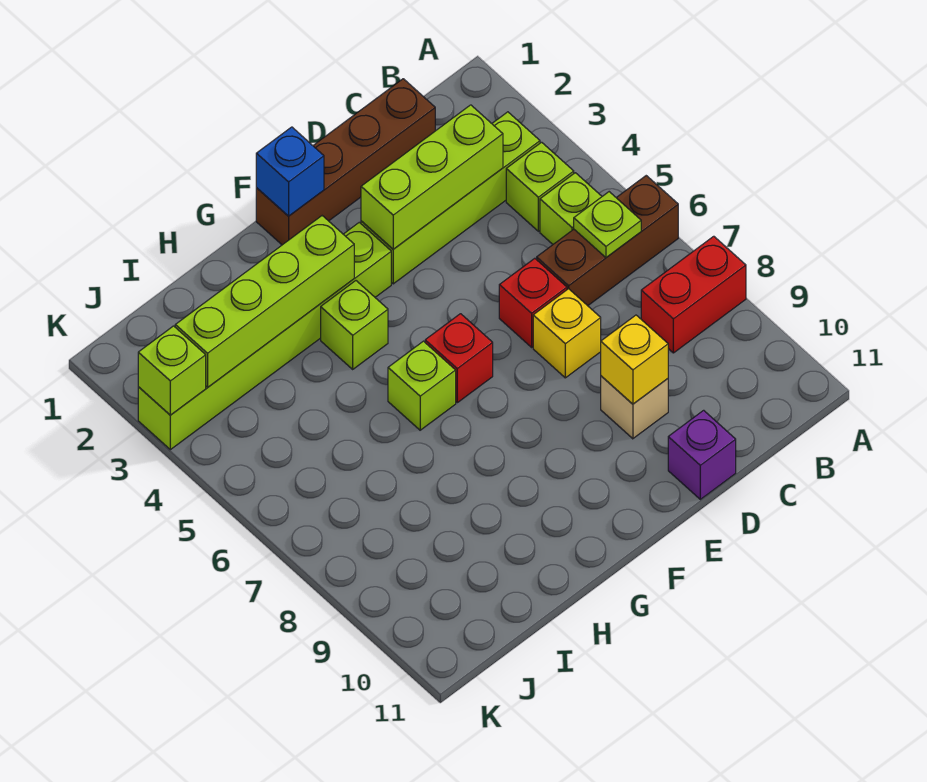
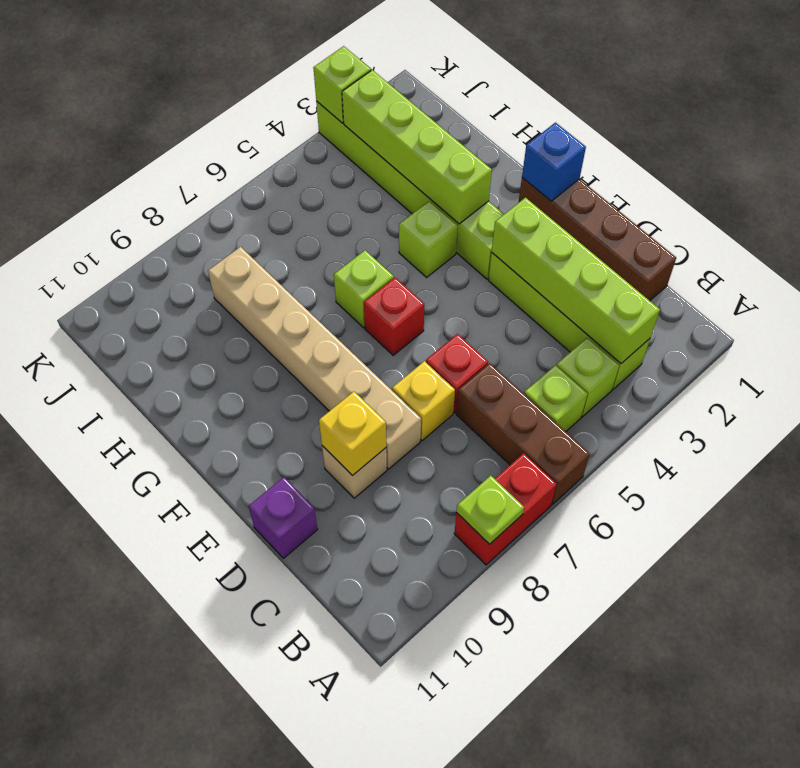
red 1x2 brick [641,236,746,353] -> red 1x2 brick turned to [454,453,557,565]
lime 1x1 plate [574,192,641,257] -> lime 1x1 plate moved to [457,476,524,544]
lime 1x3 brick [361,105,503,249] -> lime 1x4 brick [492,198,660,363]
none -> tan 1x6 brick [208,247,421,469]

